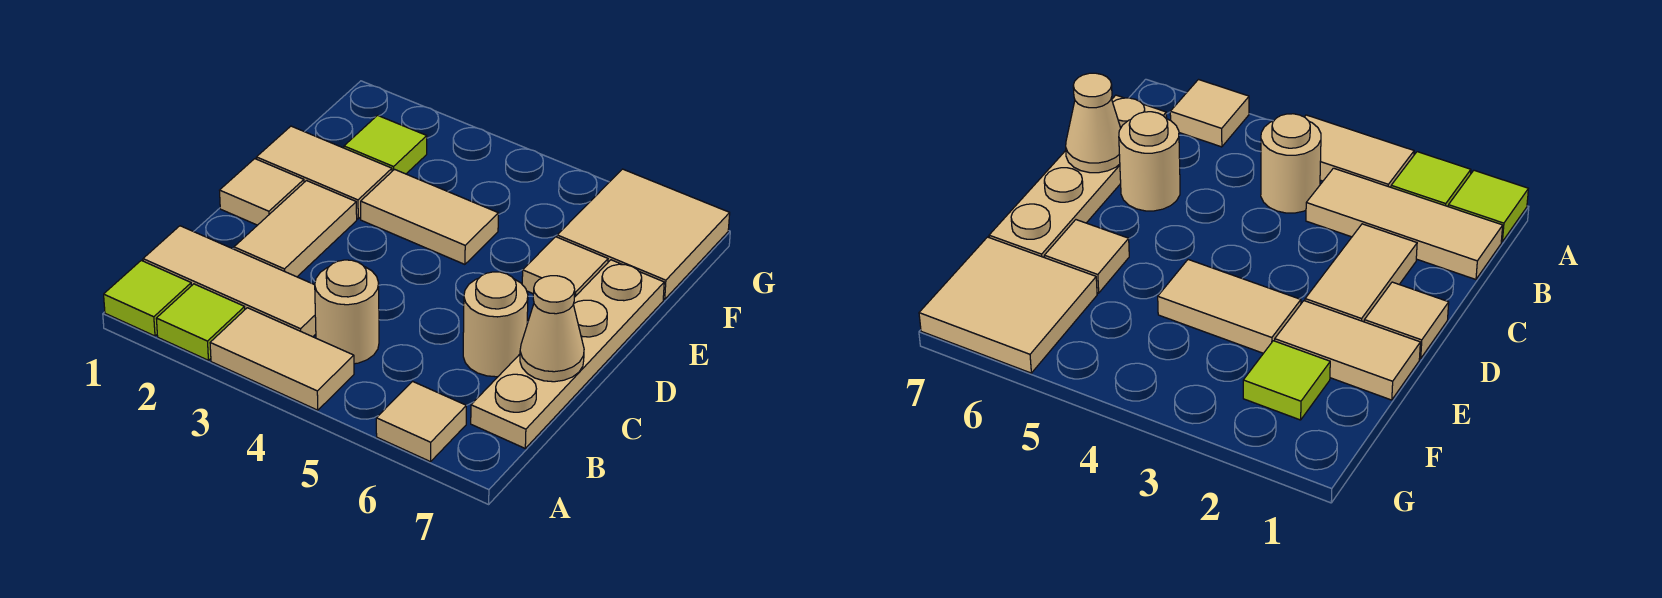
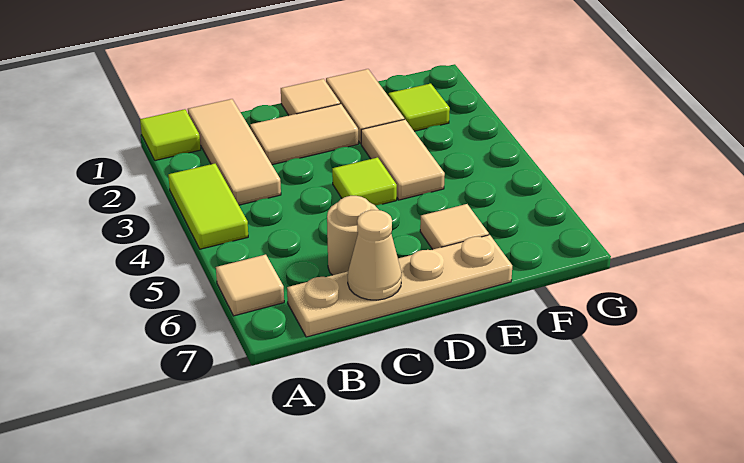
lime 1x1 tile [156,284,245,360] -> lime 1x1 tile moved to [332,157,397,206]
tan 1x2 tile [210,308,354,410] -> lime 1x2 tile [168,164,248,249]
tan 1x1 round brick [315,260,379,364] -> none
tan 2x2 tile [557,169,730,299] -> none

